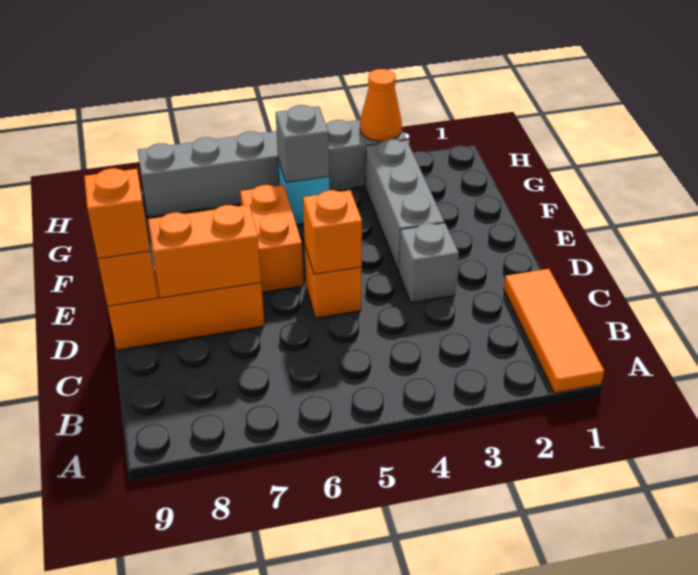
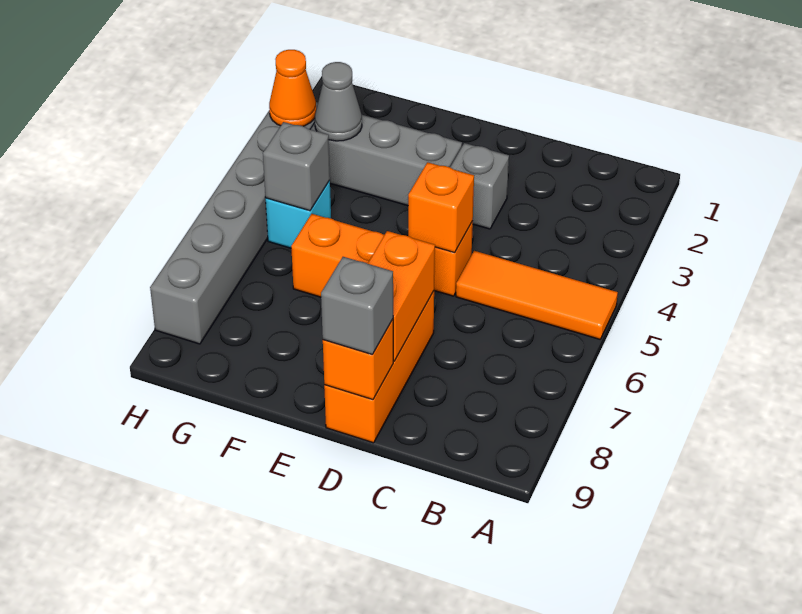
orange 1x3 tile [504,269,604,393] -> orange 1x3 tile moved to [456,251,618,339]
orange 1x1 brick [84,168,150,259] -> grey 1x1 brick [321,257,393,355]
none -> grey 1x1 cone [315,62,362,141]

